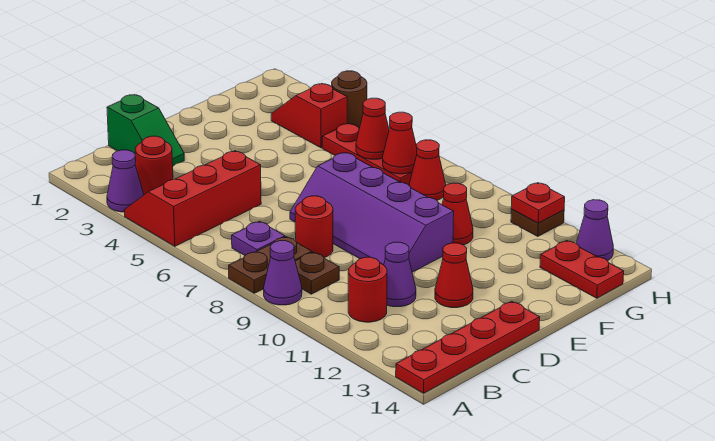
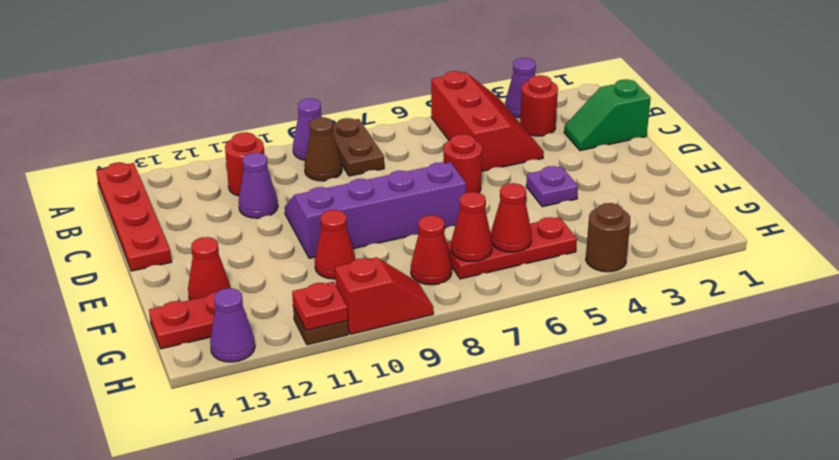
purple 1x1 plate [232,221,285,255] -> purple 1x1 plate moved to [526,166,578,207]
brown 1x1 plate [295,252,339,294] -> brown 1x1 cone [304,117,342,181]
red 1x1 round brick [295,196,333,258] -> red 1x1 round brick moved to [443,134,482,193]
red 1x1 cone [435,243,473,308] -> red 1x1 cone moved to [188,237,230,300]
red 1x2 slope [271,84,347,148] -> red 1x2 slope moved to [335,257,433,334]

